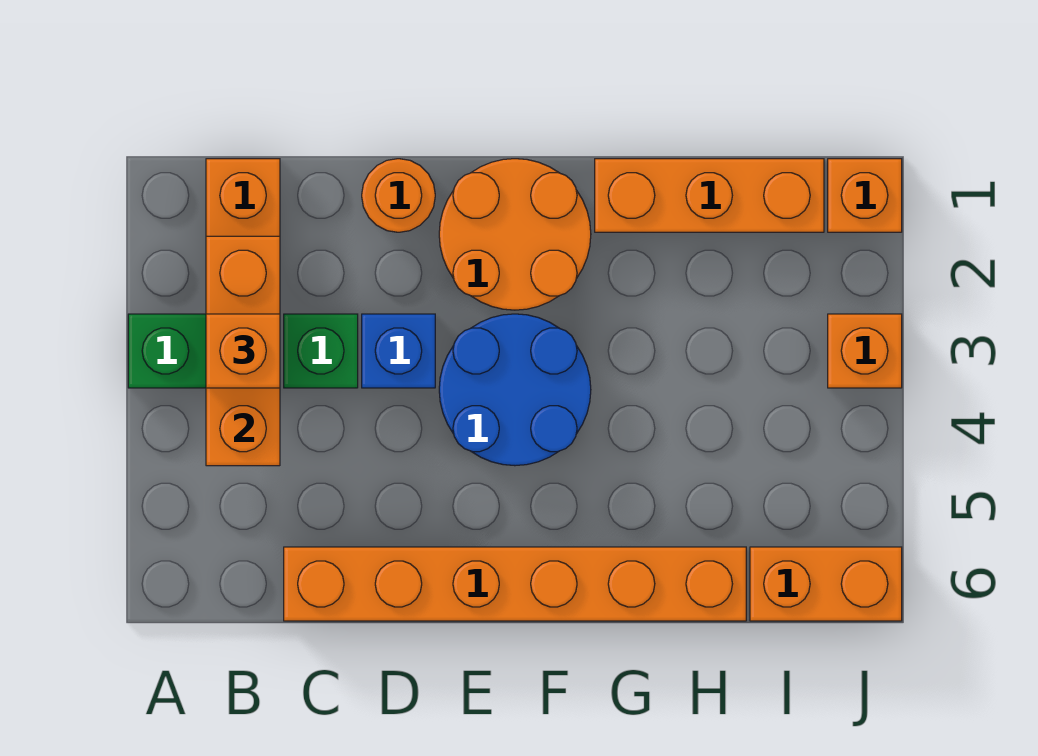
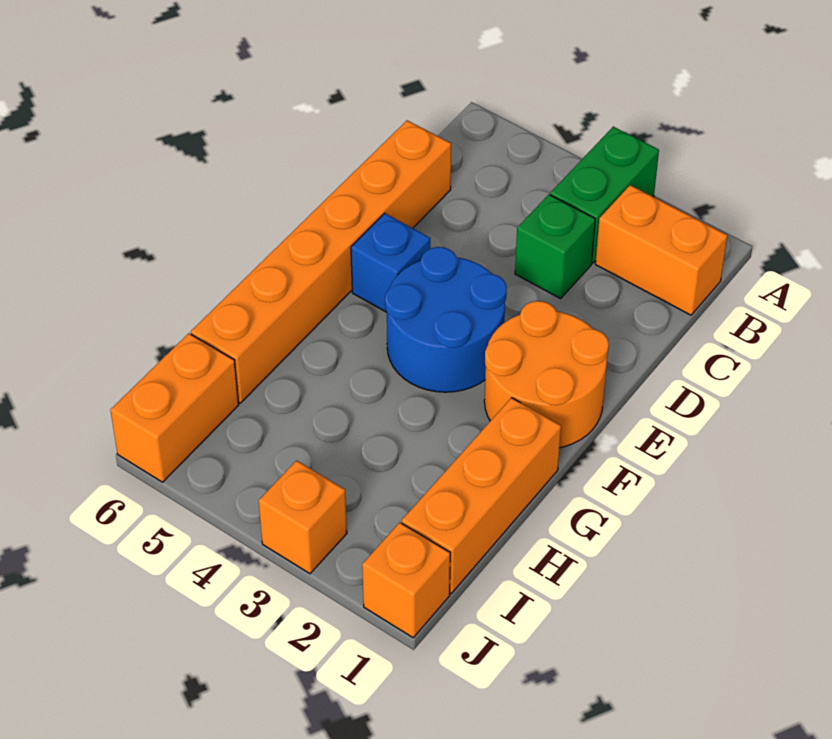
orange 1x3 brick [206,236,280,466] -> none
orange 1x1 brick [206,314,280,388] -> none
orange 1x1 round brick [362,159,435,232] -> none
blue 1x1 brick [362,314,435,388] -> blue 1x1 brick moved to [351,213,430,312]

